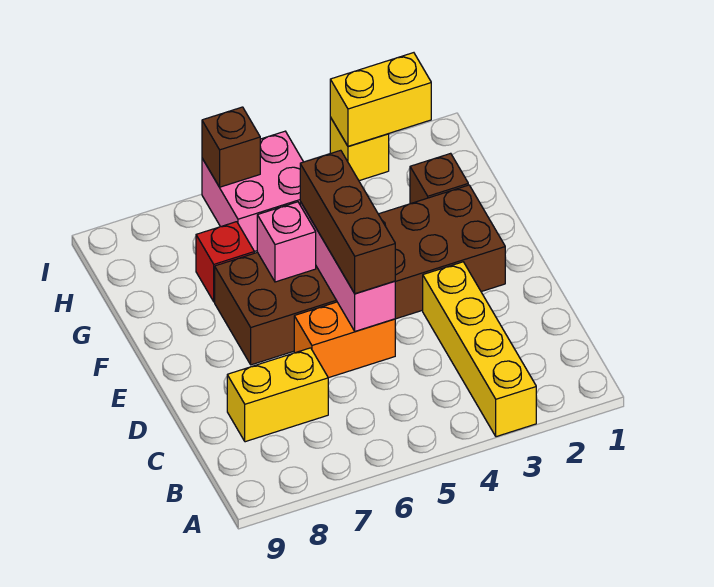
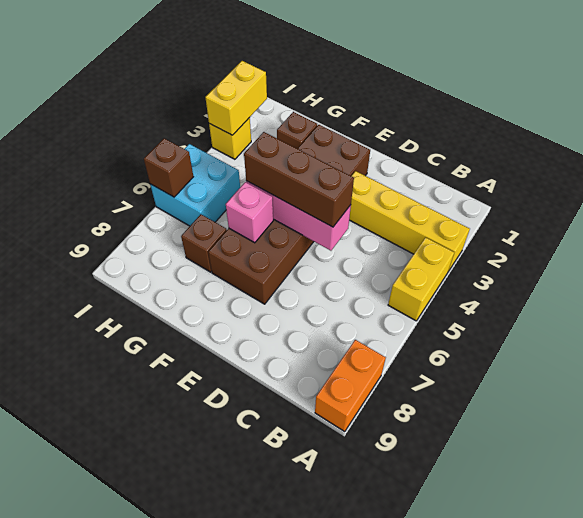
yellow 1x2 brick [227,348,328,442] -> yellow 1x2 brick moved to [388,237,454,321]
orange 1x2 brick [294,302,395,378] -> orange 1x2 brick moved to [315,340,386,432]
red 1x1 brick [196,222,254,302] -> brown 1x1 brick [181,214,227,272]
pink 2x2 brick [202,131,303,251] -> cyan 2x2 brick [150,144,240,226]

